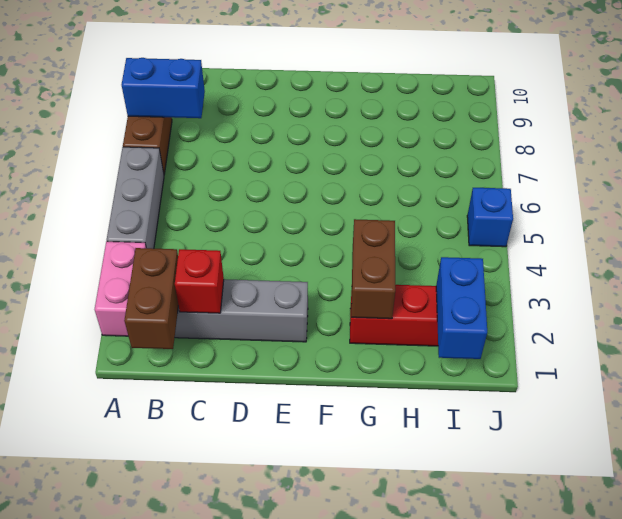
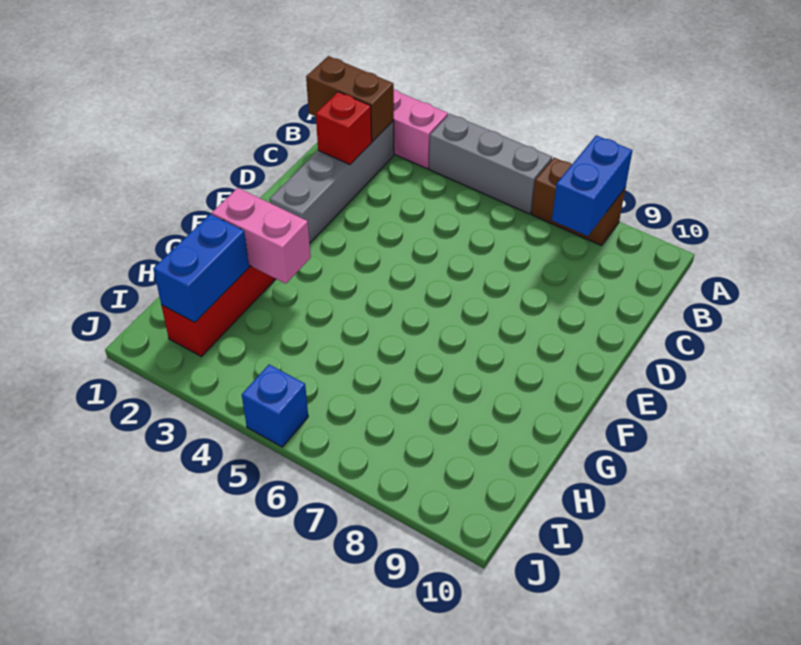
brown 1x2 brick [351,219,395,319] -> pink 1x2 brick [212,188,311,284]
blue 1x2 brick [436,257,487,359] -> blue 1x2 brick turned to [153,214,249,322]

